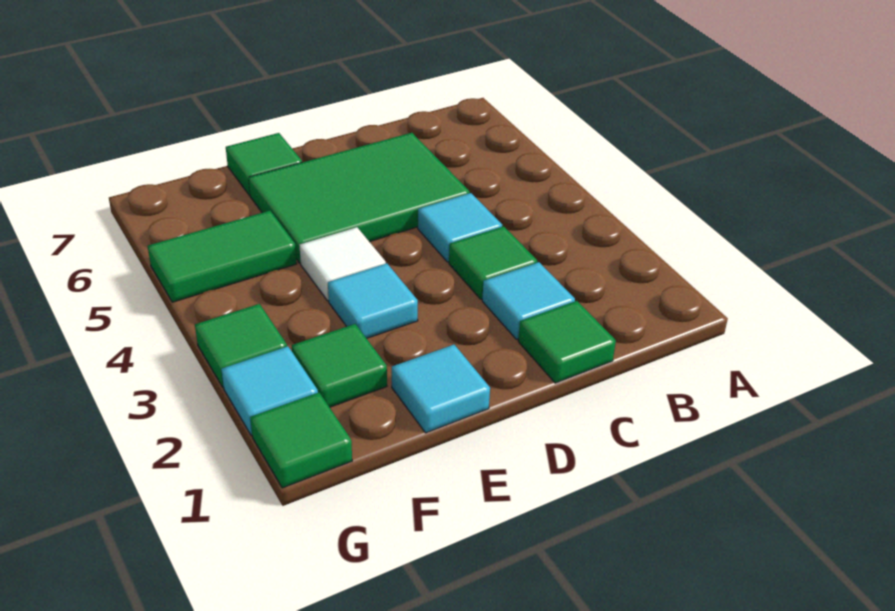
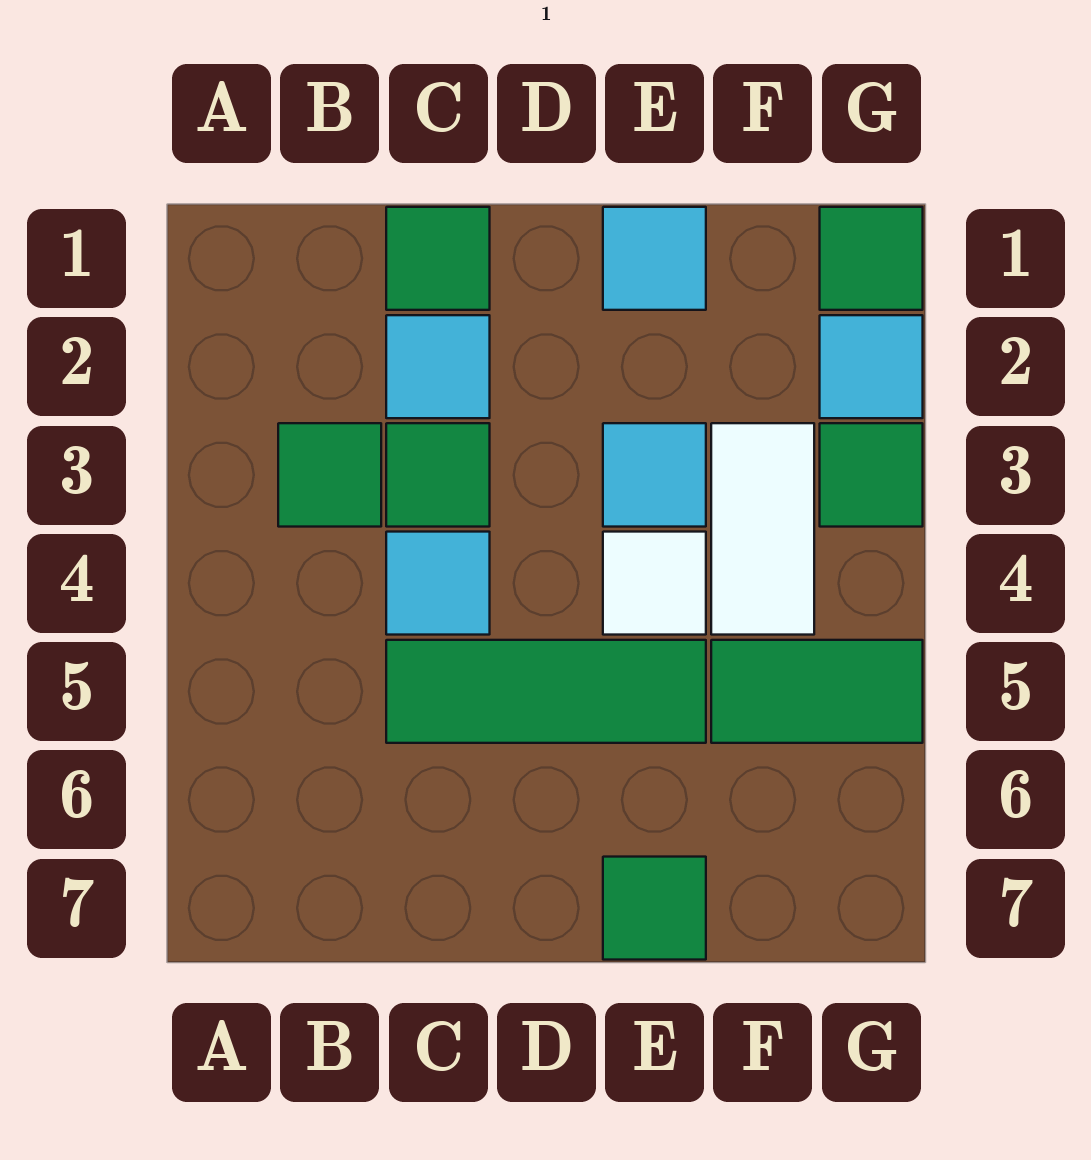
green 2x3 tile [249,133,470,263] -> green 1x3 tile [386,640,706,743]
green 1x1 tile [292,324,387,407] -> green 1x1 tile moved to [278,423,381,527]
none -> white 1x2 tile [711,423,814,635]

